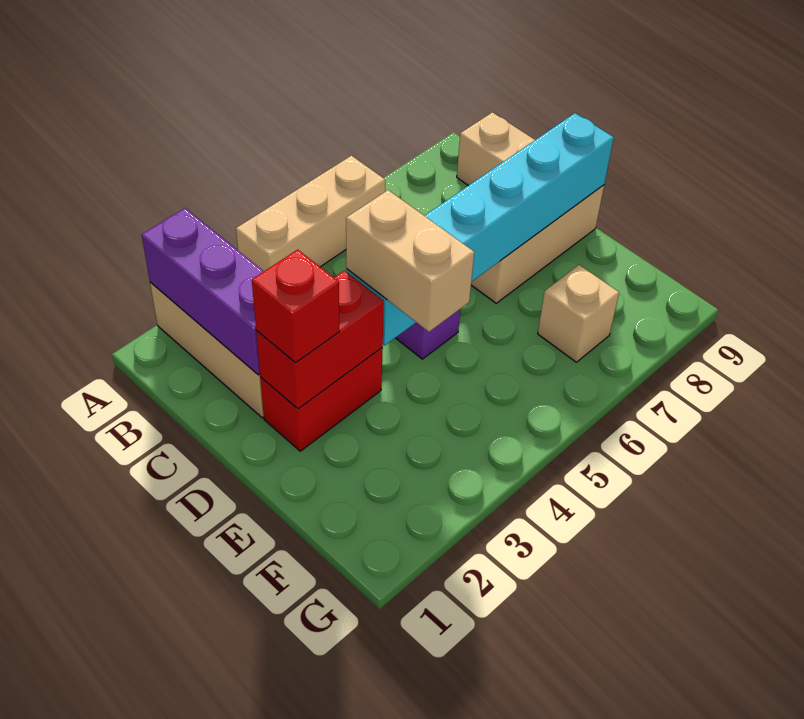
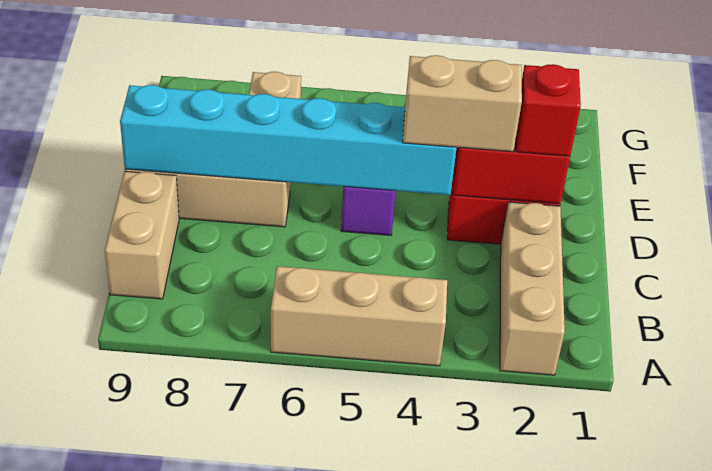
purple 1x3 brick [142,208,264,375] -> none
tan 1x2 brick [346,190,474,332] -> tan 1x2 brick turned to [403,55,522,152]

